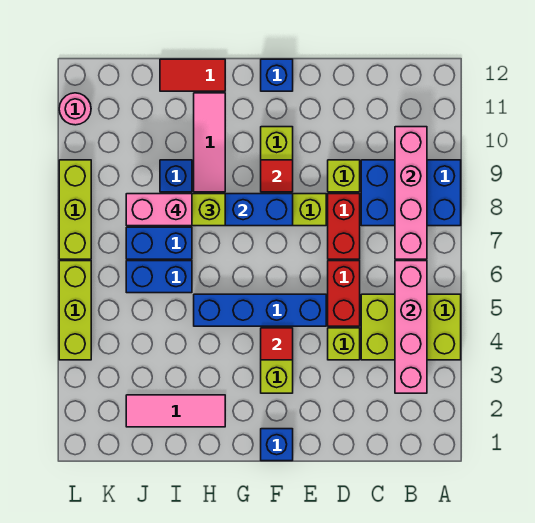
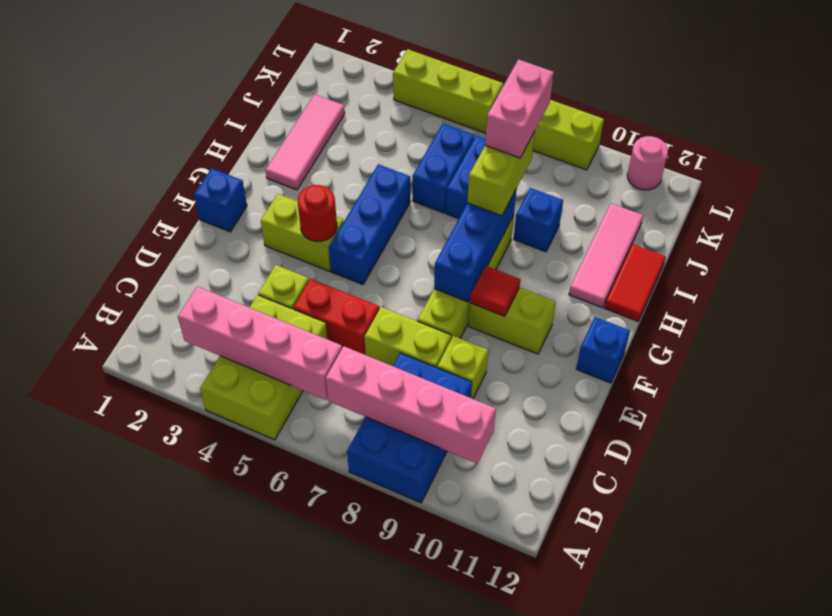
red 1x2 brick [328,194,360,259] -> lime 1x2 brick [364,307,451,368]
blue 1x4 brick [194,294,326,326] -> blue 1x3 brick [329,164,410,285]
red 1x1 tile [261,328,293,360] -> red 1x1 round brick [298,185,337,241]
pink 1x3 tile [194,93,225,192] -> pink 1x3 tile turned to [569,203,643,308]

